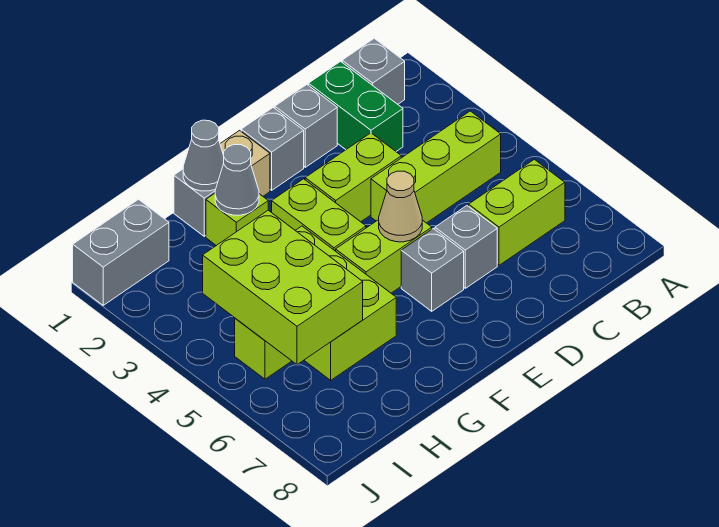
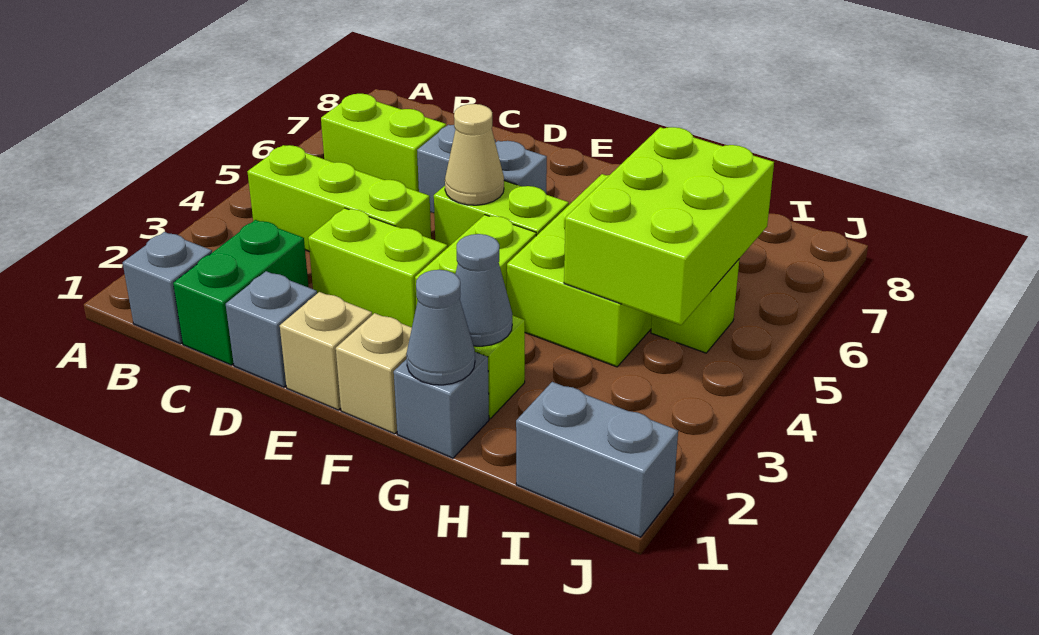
grey 1x1 brick [241,107,304,190] -> tan 1x1 brick [280,292,372,410]

